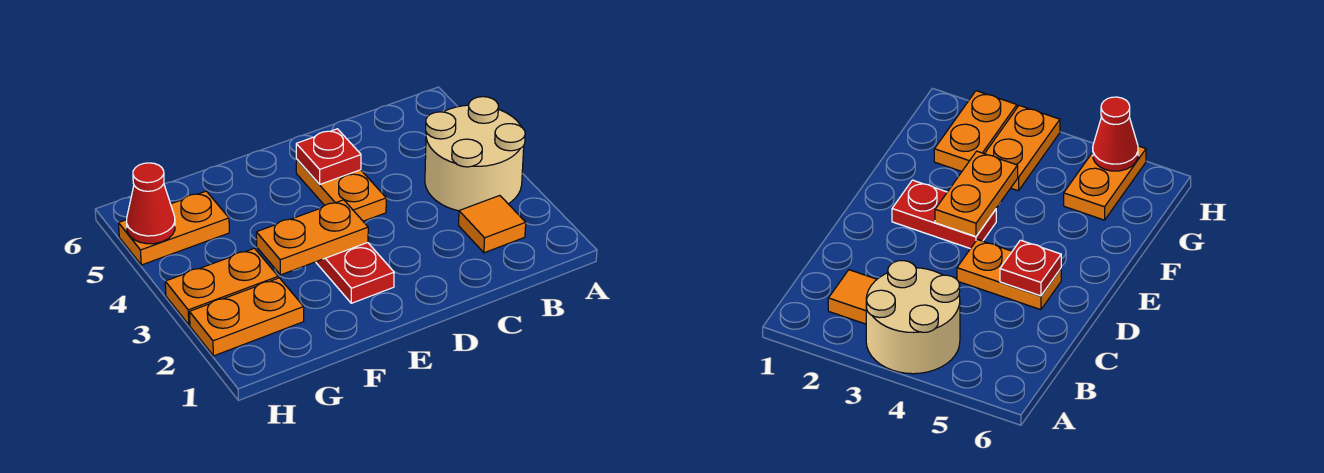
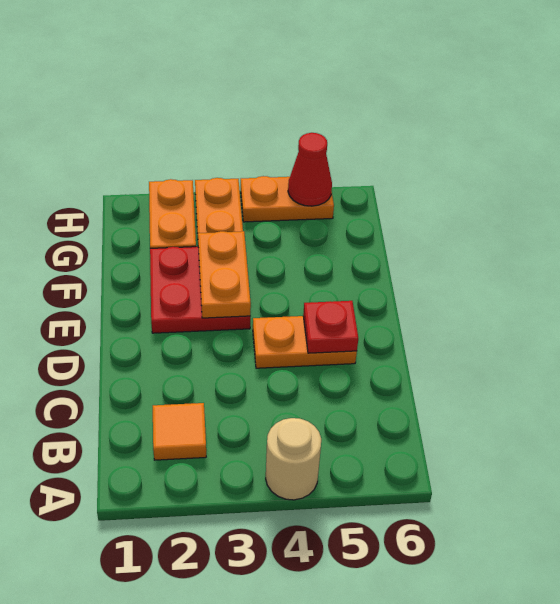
tan 2x2 round brick [425,97,525,211] -> tan 1x1 round brick [266,418,321,500]
red 1x2 plate [316,243,394,303] -> red 2x2 plate [150,247,250,333]
orange 1x2 plate [119,191,229,265] -> orange 1x2 plate turned to [241,176,334,222]

